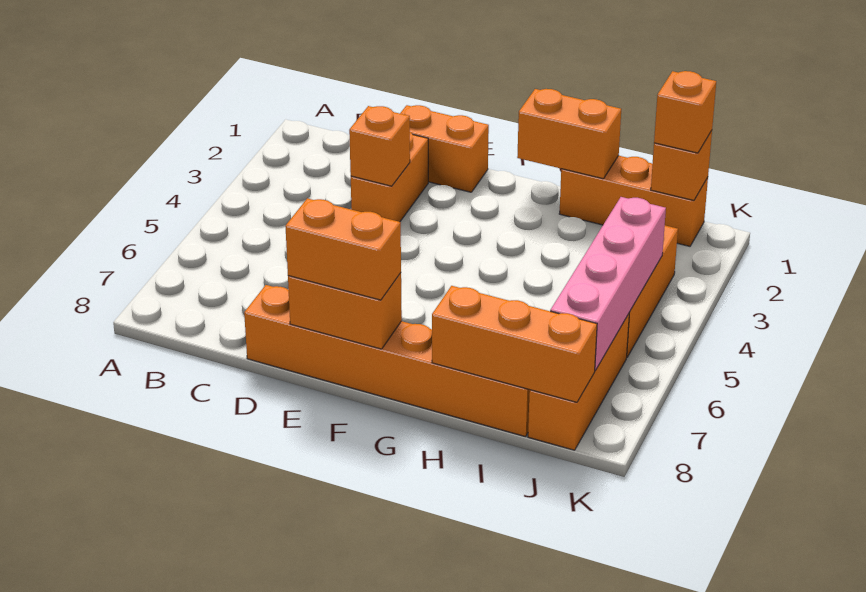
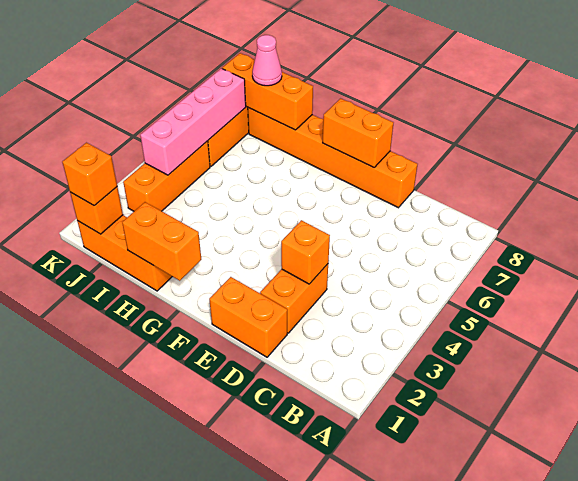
orange 1x2 brick [285,198,401,300] -> none
none -> pink 1x1 cone [252,35,282,86]

